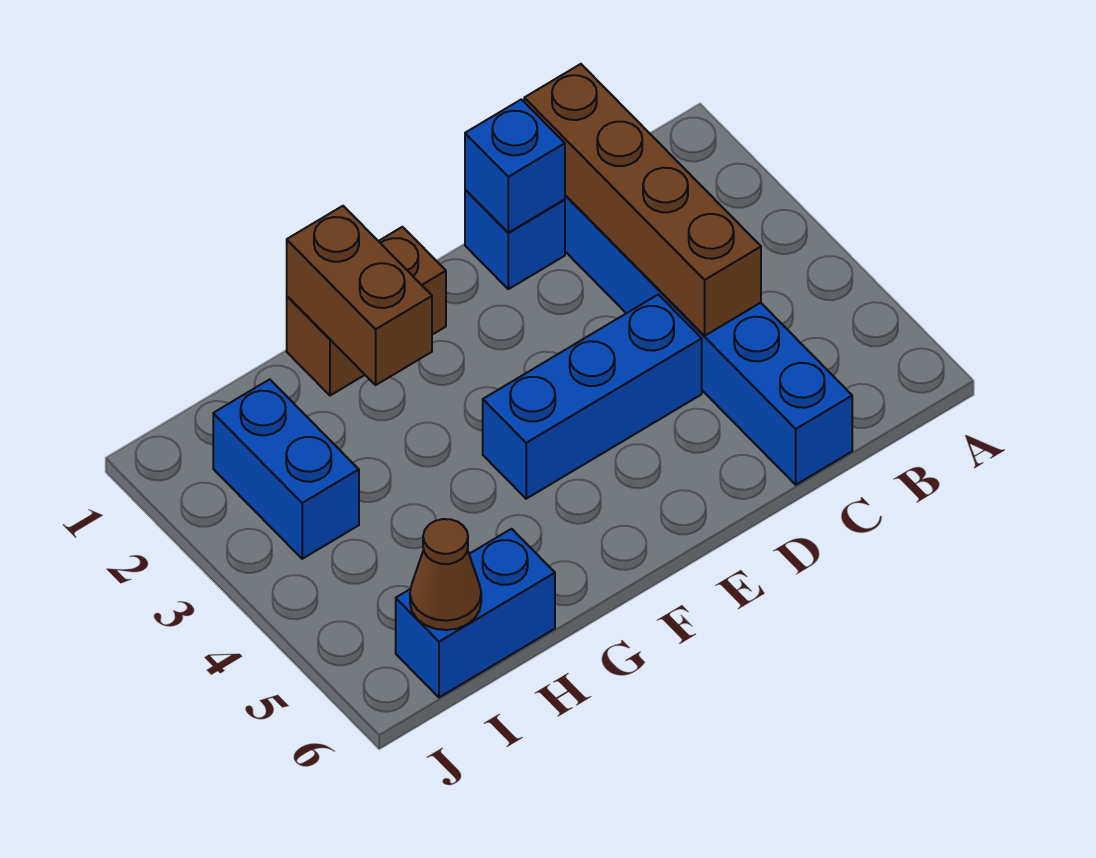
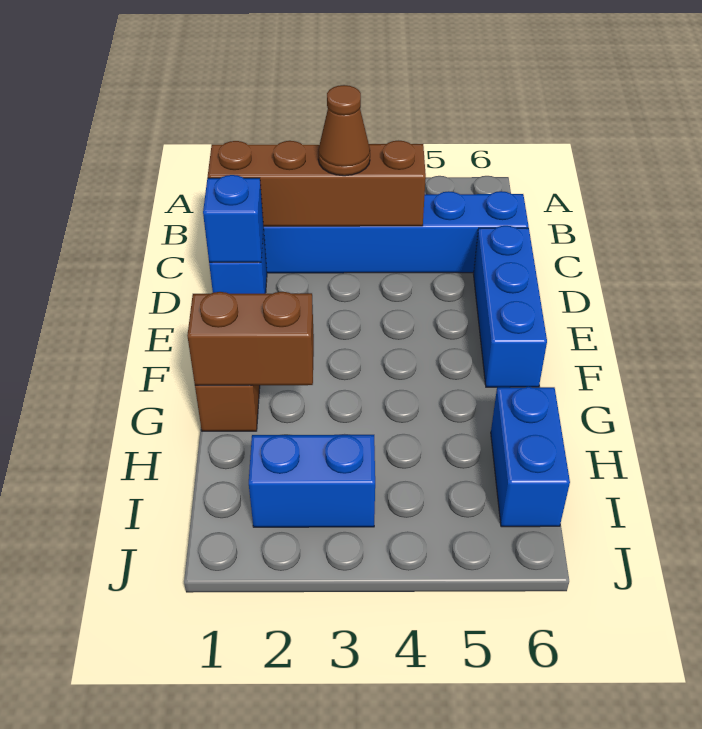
blue 1x3 brick [483,295,702,499] -> blue 1x3 brick moved to [474,226,547,387]
brown 1x1 cone [410,519,481,630] -> brown 1x1 cone moved to [318,85,370,176]

